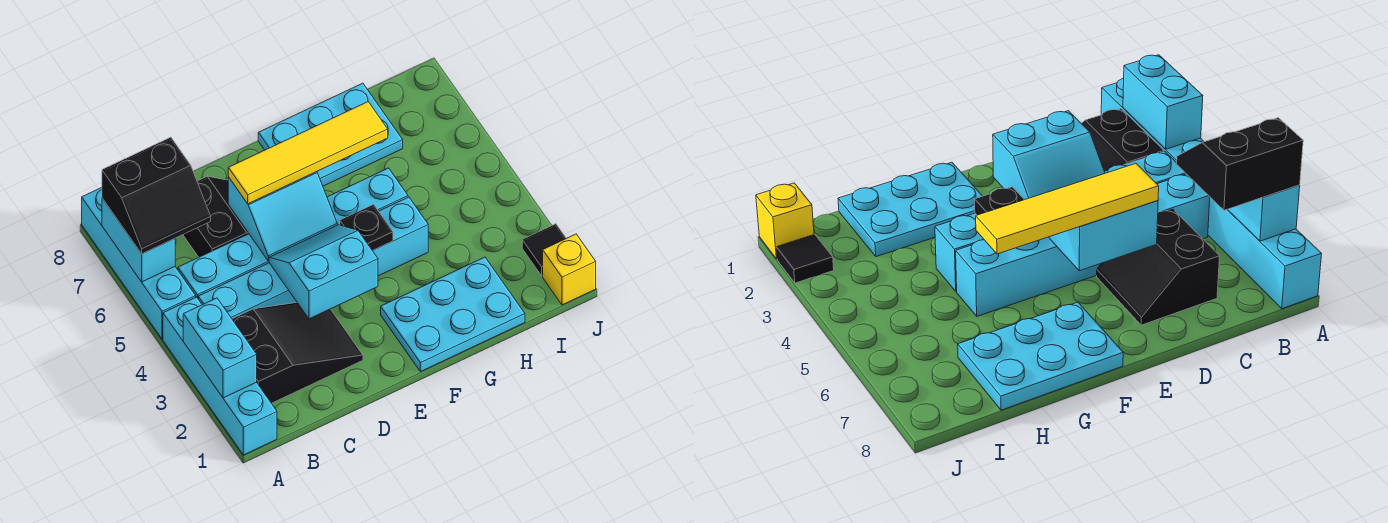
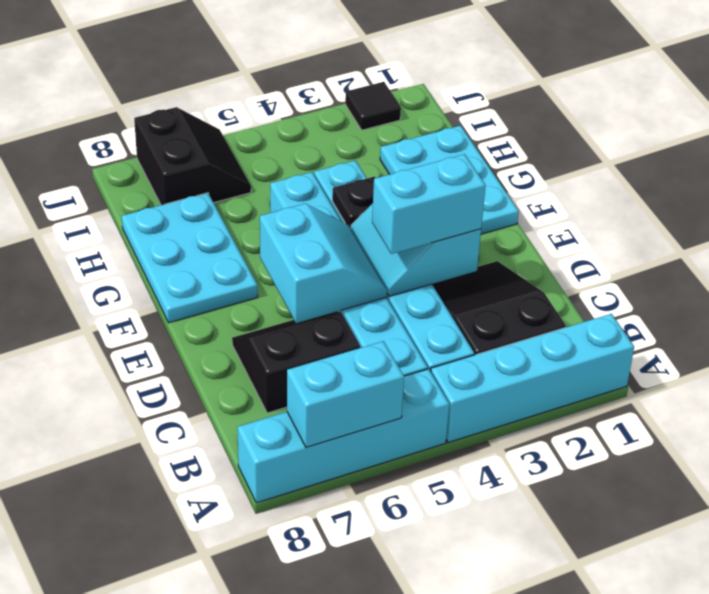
cyan 1x2 brick [183,298,257,398] -> cyan 1x2 brick moved to [372,154,486,254]
black 2x2 slope [102,137,211,254] -> black 2x2 slope moved to [134,107,251,205]
yellow 1x4 tile [228,102,388,204] -> none
yellow 1x1 brick [543,234,596,305] -> none

